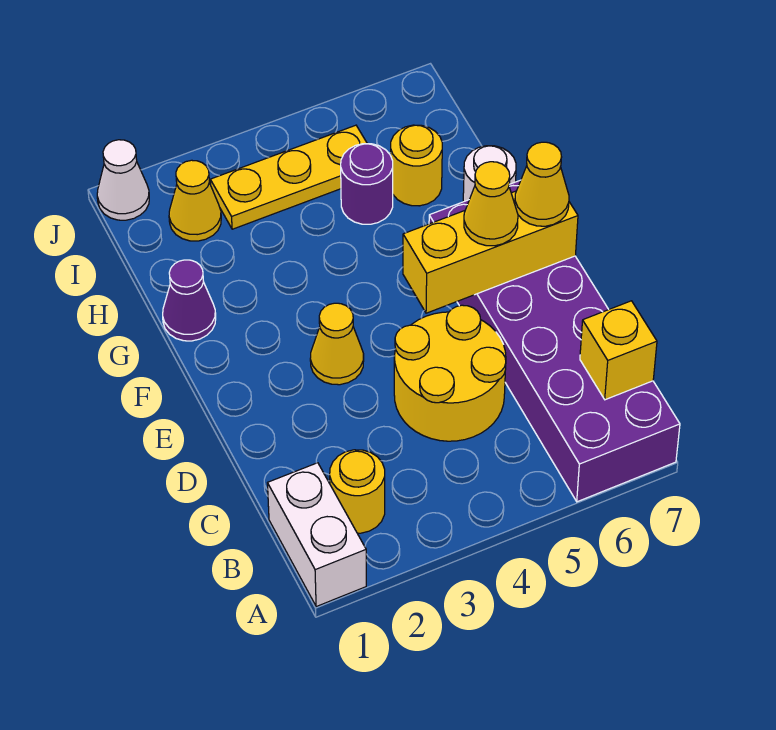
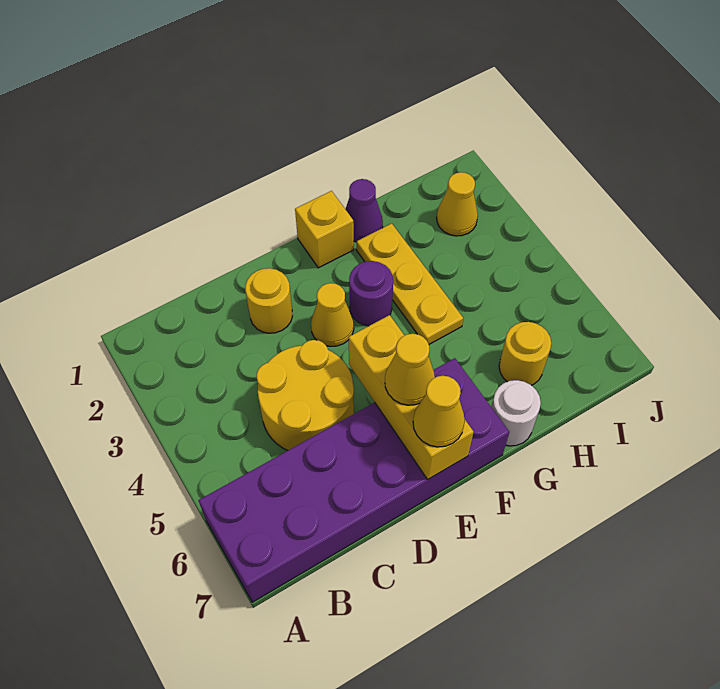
white 1x2 brick [267,463,366,607] -> none
yellow 1x1 round brick [330,450,385,533] -> yellow 1x1 round brick moved to [245,268,292,333]
yellow 1x1 brick [580,301,657,400] -> yellow 1x1 brick moved to [295,191,354,268]
purple 1x1 round brick [341,144,393,224] -> purple 1x1 round brick moved to [349,261,393,326]
yellow 1x3 plate [210,125,367,229] -> yellow 1x3 plate moved to [357,223,463,344]
white 1x1 cone [97,140,149,220] -> none

